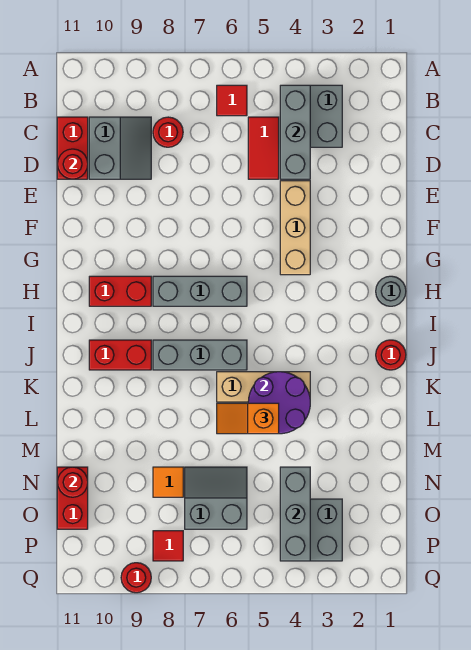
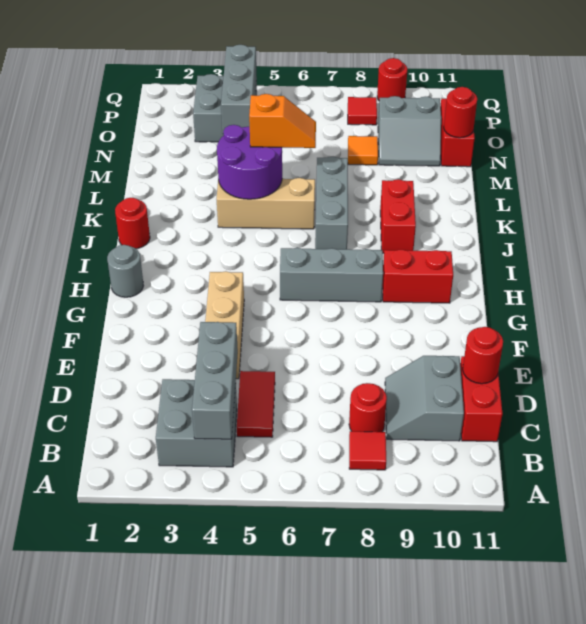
red 1x1 tile [217,85,247,116] -> red 1x1 tile moved to [349,431,386,470]
grey 1x3 brick [153,340,247,370] -> grey 1x3 brick turned to [315,157,348,249]
red 1x2 brick [89,340,151,370] -> red 1x2 brick turned to [380,179,416,253]
grey 2x2 slope [185,467,247,529] -> grey 2x2 slope moved to [378,96,441,166]

